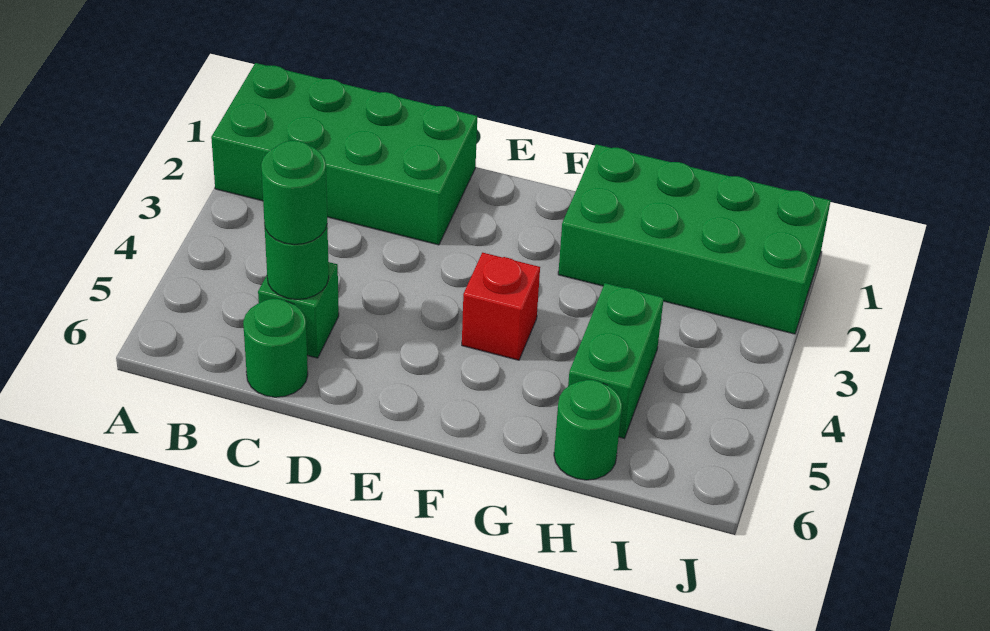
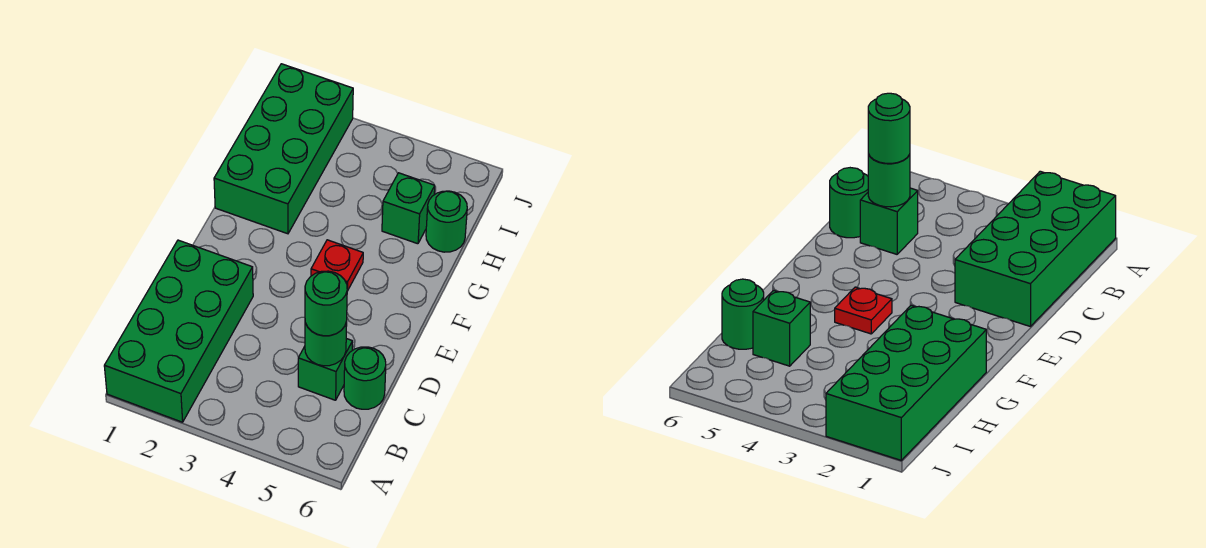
red 1x1 brick [462,253,540,360] -> red 1x1 plate [311,240,363,291]
green 1x2 brick [568,283,664,438] -> green 1x1 brick [382,173,435,244]

